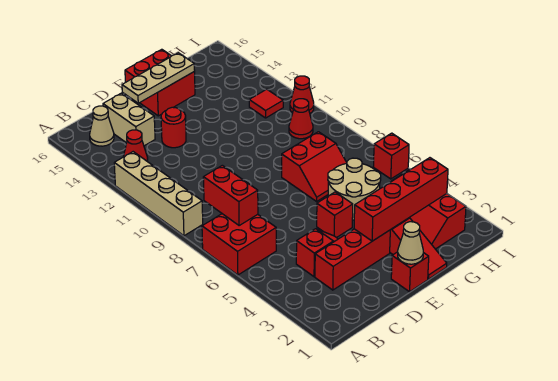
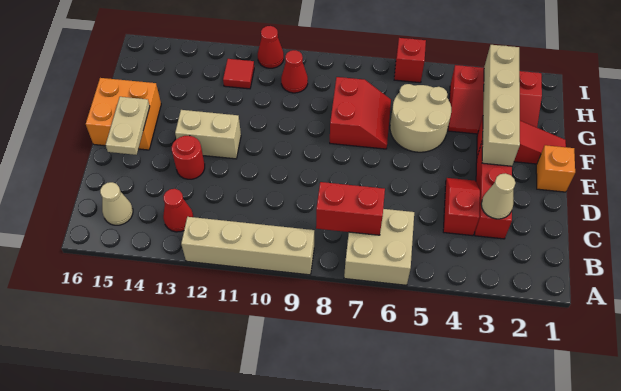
red 2x2 brick [202,214,276,275] -> tan 2x2 brick [344,209,414,285]
tan 1x2 brick [103,93,155,146] -> tan 1x2 brick moved to [175,110,241,159]
tan 1x3 plate [122,53,195,103] -> tan 1x2 plate [106,97,150,155]
red 1x1 brick [391,252,429,292] -> orange 1x1 brick [536,145,575,192]
tan 1x1 cone [398,222,423,264] -> tan 1x1 cone moved to [481,173,515,219]
red 1x4 brick [354,158,448,241] -> tan 1x4 brick [482,45,520,166]
red 1x1 brick [317,192,353,238] -> none
red 2x2 brick [125,49,195,116] -> orange 2x2 brick [86,78,161,150]

